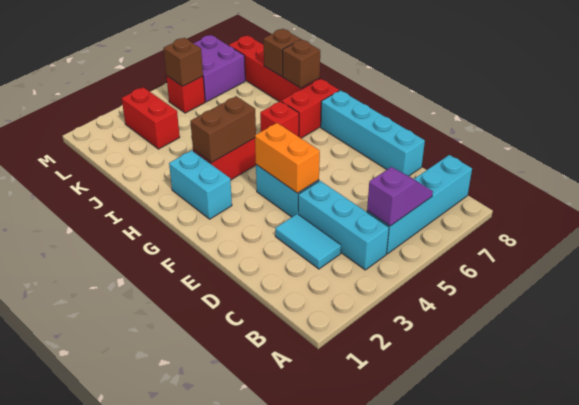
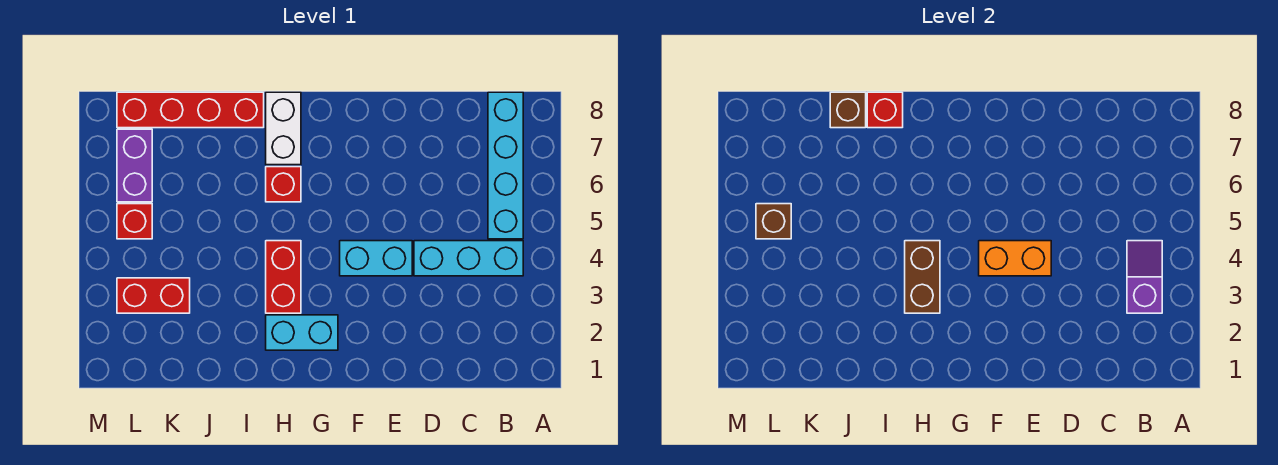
purple 1x2 slope [367,167,433,226] -> purple 1x2 slope moved to [1127,241,1162,313]
cyan 1x2 tile [275,214,341,269] -> none
cyan 1x4 brick [321,90,425,176] -> none
red 1x2 brick [281,79,339,138] -> white 1x2 brick [266,92,301,165]
brown 1x1 brick [282,40,320,88] -> red 1x1 brick [867,92,903,128]
purple 2x2 brick [194,35,245,102] -> purple 1x2 brick [117,129,152,202]

